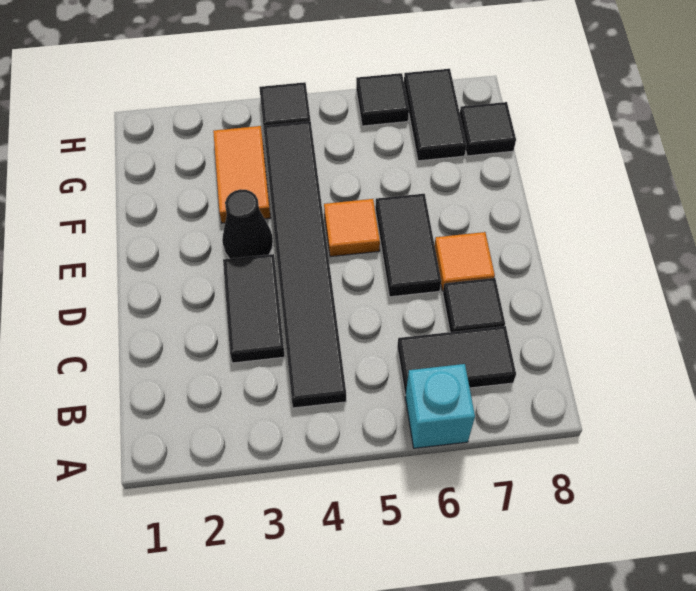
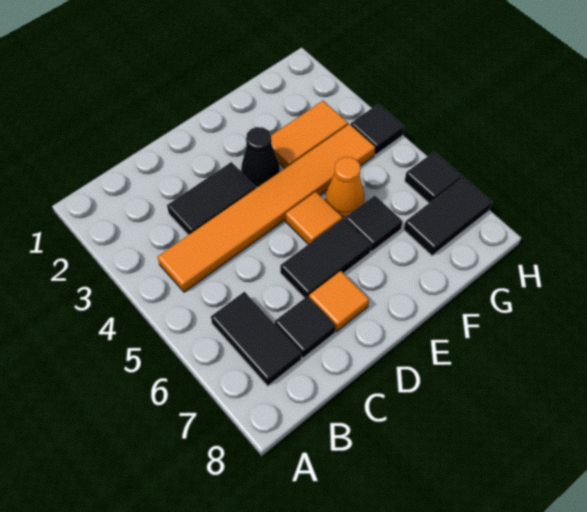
cyan 1x1 brick [405,364,475,448] -> none
black 1x6 tile [263,121,346,408] -> orange 1x6 tile [158,124,375,292]
none -> orange 1x1 cone [325,157,365,218]
black 1x1 tile [460,102,516,156] -> black 1x1 tile moved to [345,196,402,252]

